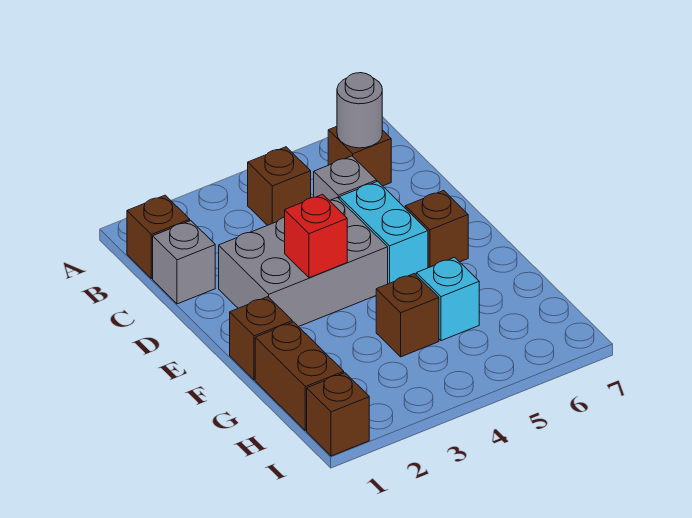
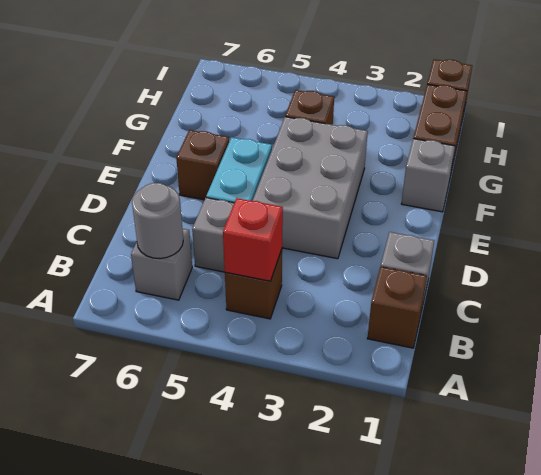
brown 1x1 brick [328,127,391,186] -> grey 1x1 brick [131,229,192,300]
grey 2x3 brick [219,198,388,327] -> grey 2x3 brick turned to [253,117,368,259]
red 1x1 brick [285,194,347,278] -> red 1x1 brick moved to [223,198,283,281]
brown 1x1 brick [230,297,292,380] -> grey 1x1 brick [401,139,455,212]
cyan 1x1 brick [416,257,479,341] -> none

